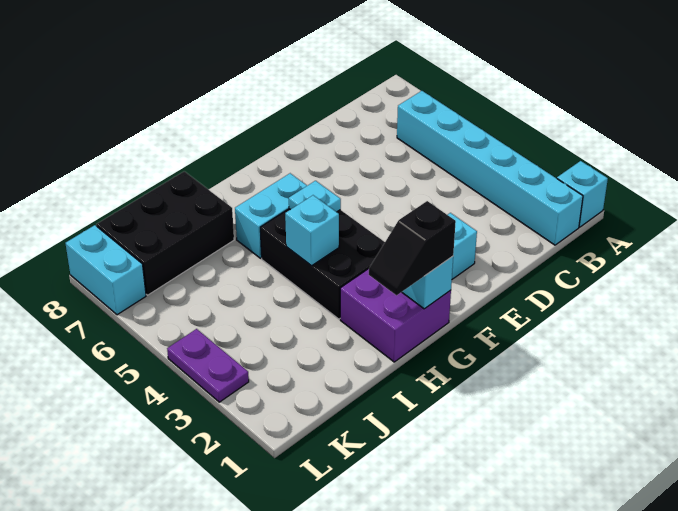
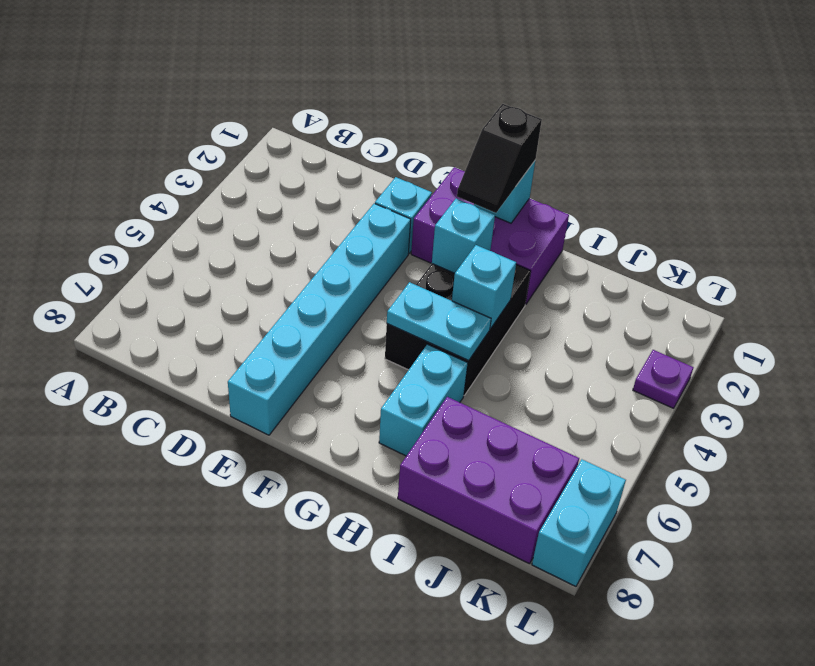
cyan 1x1 brick [557,161,608,227] -> cyan 1x1 brick moved to [432,199,495,273]
cyan 1x6 brick [397,91,583,245] -> cyan 1x6 brick moved to [228,203,411,435]
purple 2x2 brick [340,269,451,362] -> purple 2x3 brick [411,167,569,305]
black 1x2 slope [369,201,456,295] -> black 1x2 slope turned to [457,104,542,213]
cyan 1x1 plate [289,181,341,212] -> cyan 1x2 plate [387,282,491,360]
cyan 1x2 brick [235,173,307,258] -> cyan 1x2 brick turned to [379,344,468,456]
black 2x3 brick [96,171,234,295] -> purple 2x3 brick [398,397,579,564]
purple 1x2 plate [167,329,249,402] -> purple 1x1 plate [633,350,694,408]

